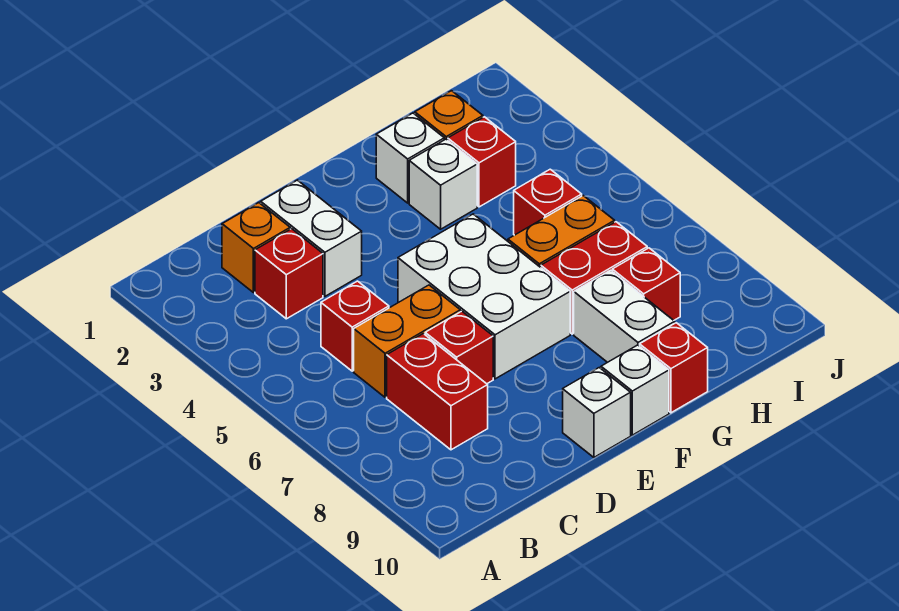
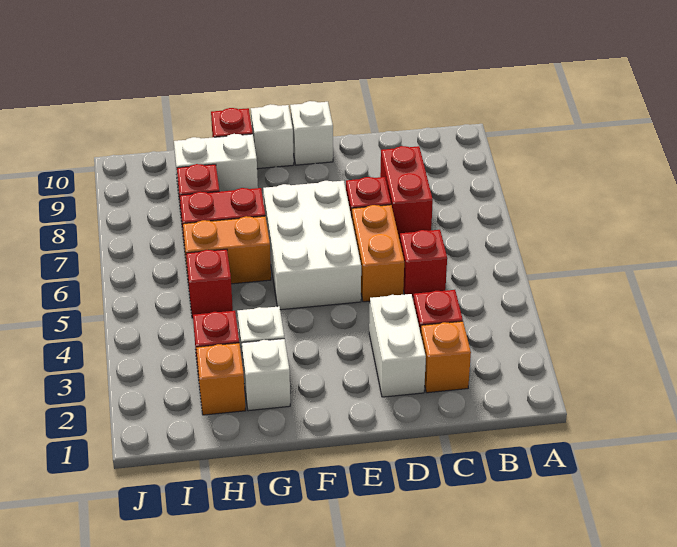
orange 1x2 brick [354,285,460,397] -> orange 1x2 brick turned to [352,205,404,302]
white 1x2 brick [574,270,675,362] -> white 1x2 brick turned to [174,134,258,193]

